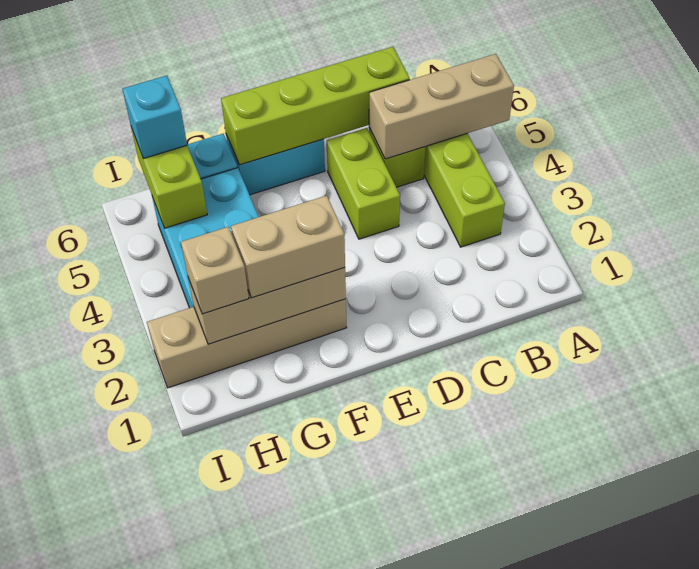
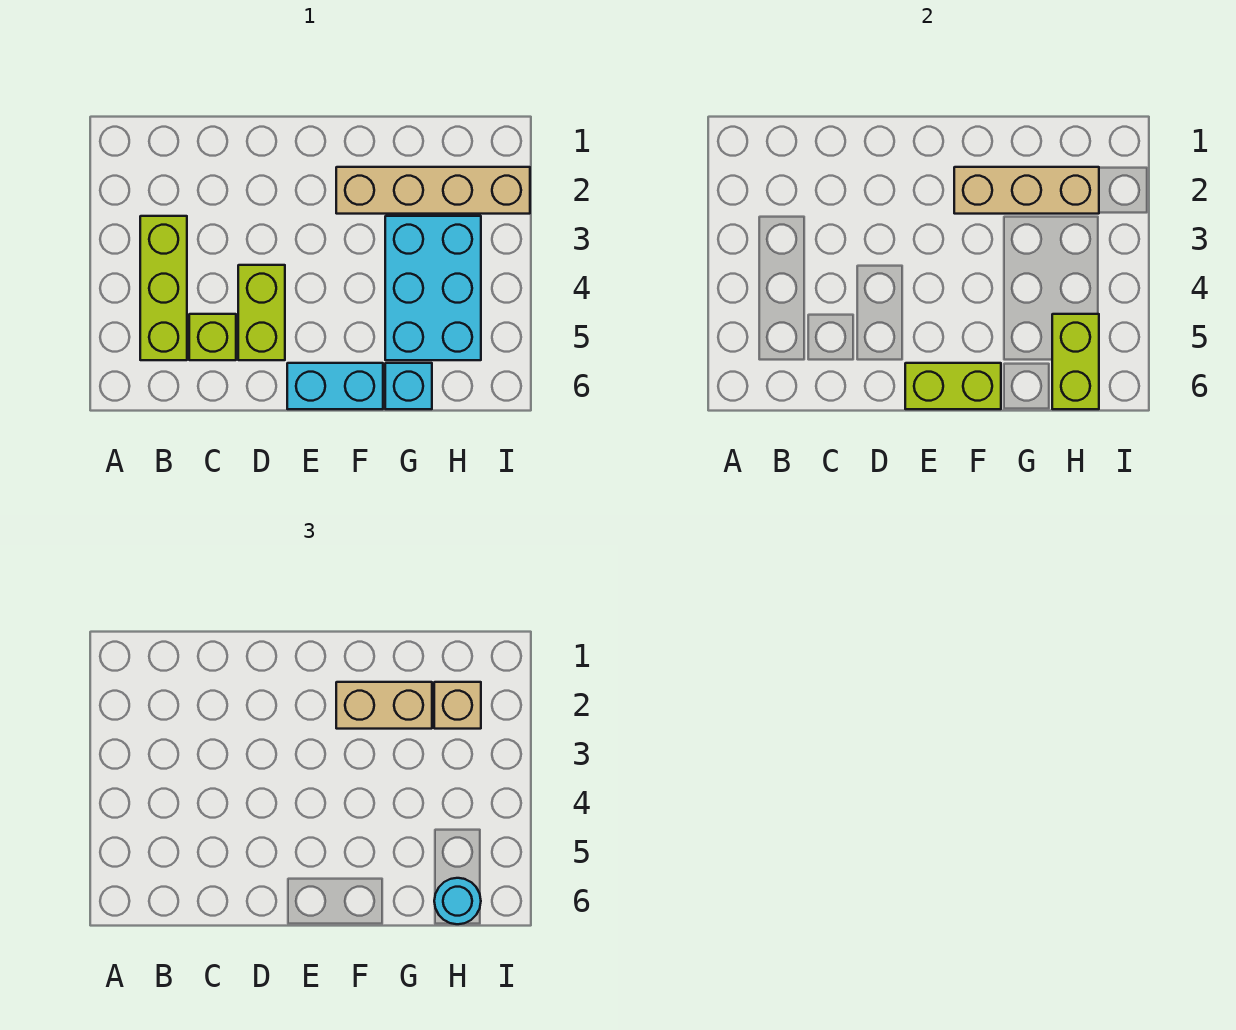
tan 1x3 brick [369,54,514,159] -> none
lime 1x4 brick [221,47,410,165] -> lime 1x2 brick [905,363,1001,409]
cyan 1x1 brick [123,75,187,159] -> cyan 1x1 round brick [434,878,481,924]

